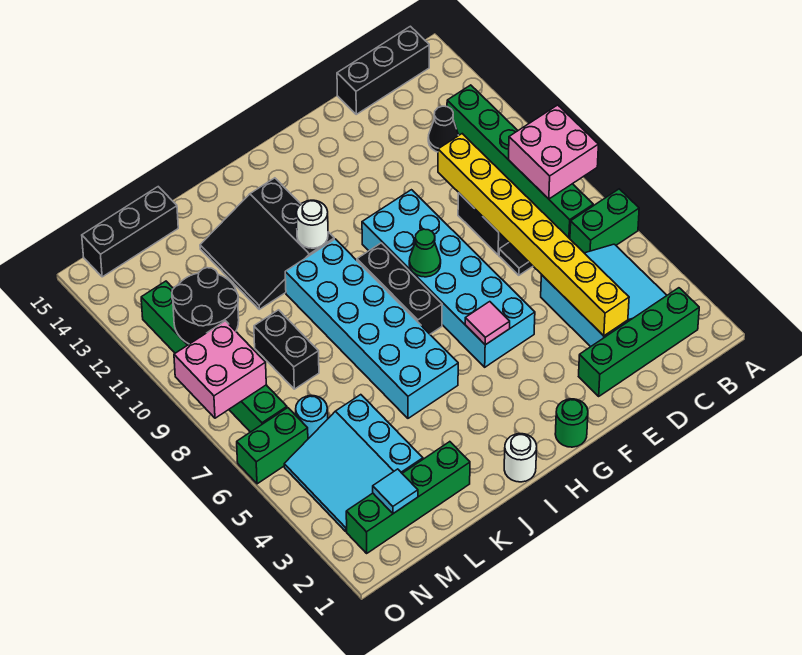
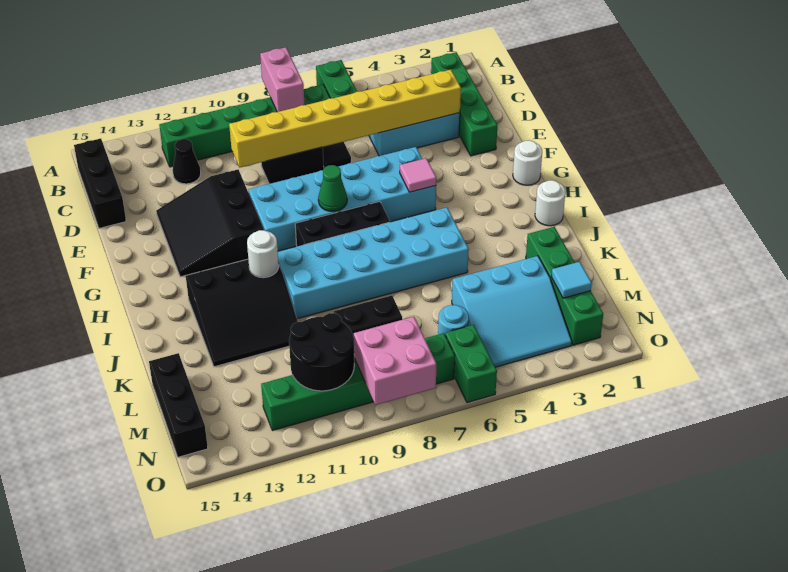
pink 2x2 brick [508,105,598,199] -> pink 1x2 brick [260,47,304,112]
none -> black 3x3 slope [156,170,264,277]
green 1x1 round brick [555,399,588,447] -> white 1x1 round brick [513,140,542,185]

